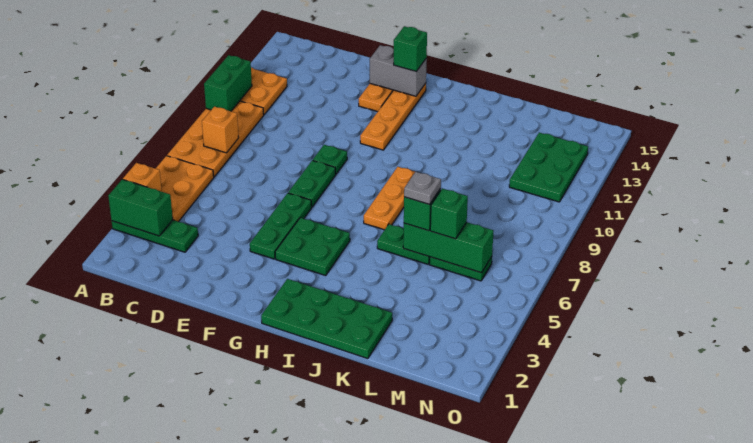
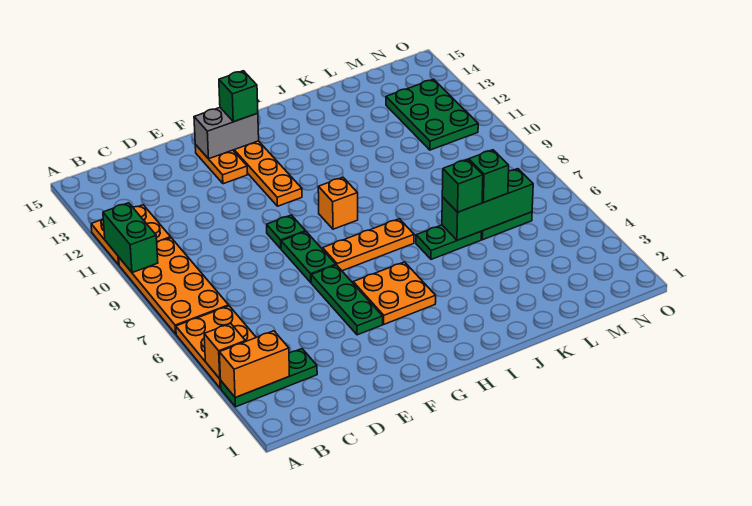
green 1x2 brick [108,179,173,236] -> orange 1x2 brick [219,331,290,398]
orange 1x1 brick [202,107,239,153] -> orange 1x1 brick moved to [318,177,358,229]
green 2x2 plate [275,218,350,276] -> orange 2x2 plate [353,262,436,324]
green 2x4 plate [261,279,392,359] -> none
orange 1x3 plate [364,167,415,230] -> orange 1x3 plate turned to [323,219,414,271]
grey 1x1 plate [404,172,441,204] -> none

